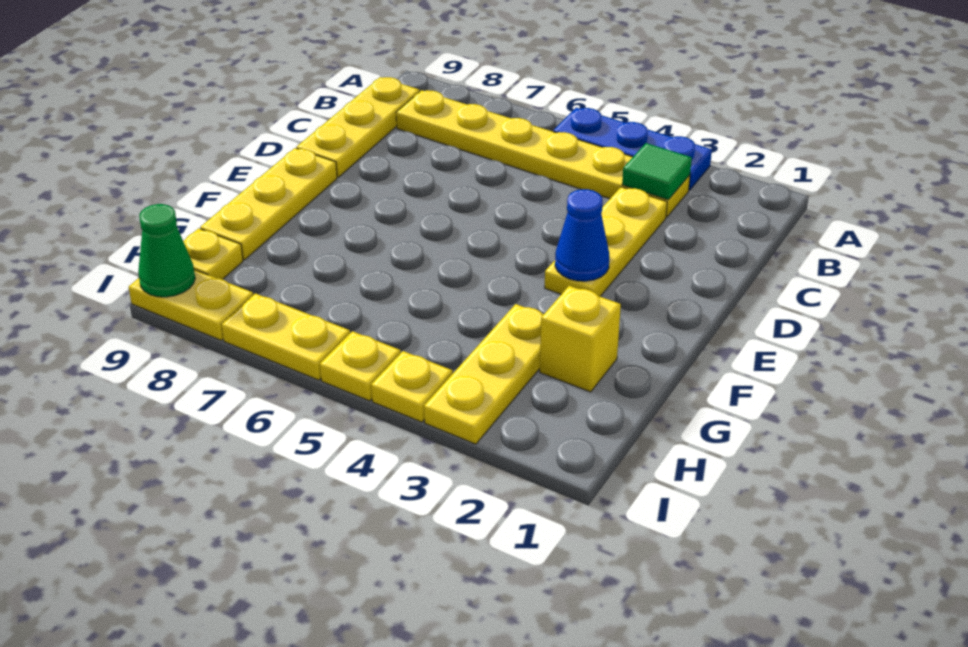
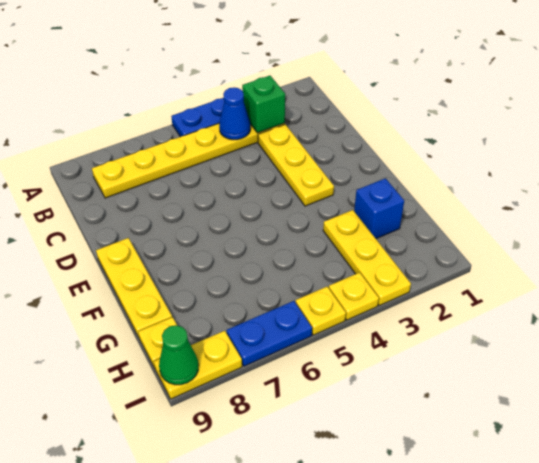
green 1x1 tile [622,143,692,200] -> green 1x1 brick [242,76,285,133]
yellow 1x3 plate [296,77,420,177] -> none
blue 1x1 cone [555,189,609,281] -> blue 1x1 cone moved to [219,87,250,140]
yellow 1x1 brick [540,286,621,392] -> blue 1x1 brick [354,178,404,239]
yellow 1x2 plate [222,293,350,380] -> blue 1x2 plate [227,301,312,366]

